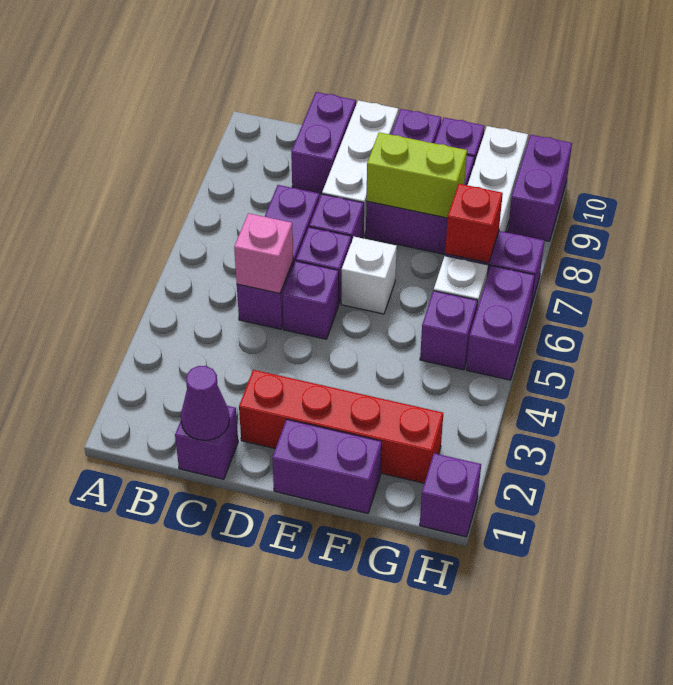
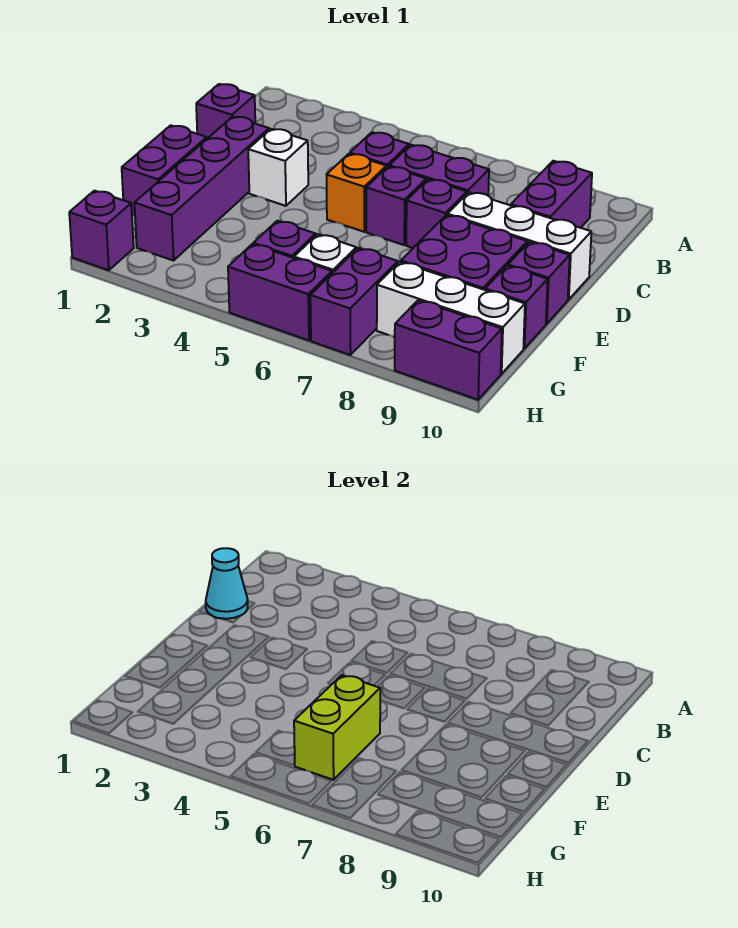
purple 1x1 cone [181,366,230,440] -> cyan 1x1 cone [206,548,248,619]
pink 1x1 brick [234,213,293,293] -> none
purple 1x2 brick [291,92,356,194] -> purple 1x2 brick turned to [511,161,592,228]
red 1x4 brick [239,370,443,483] -> purple 1x4 brick [134,117,269,261]
purple 1x1 brick [282,261,339,339] -> orange 1x1 brick [327,154,386,232]
white 1x1 brick [341,237,397,314] -> white 1x1 brick moved to [248,129,308,206]
lime 1x2 brick [366,132,467,218] -> lime 1x2 brick moved to [294,675,380,780]
red 1x1 brick [445,184,503,263] -> none

